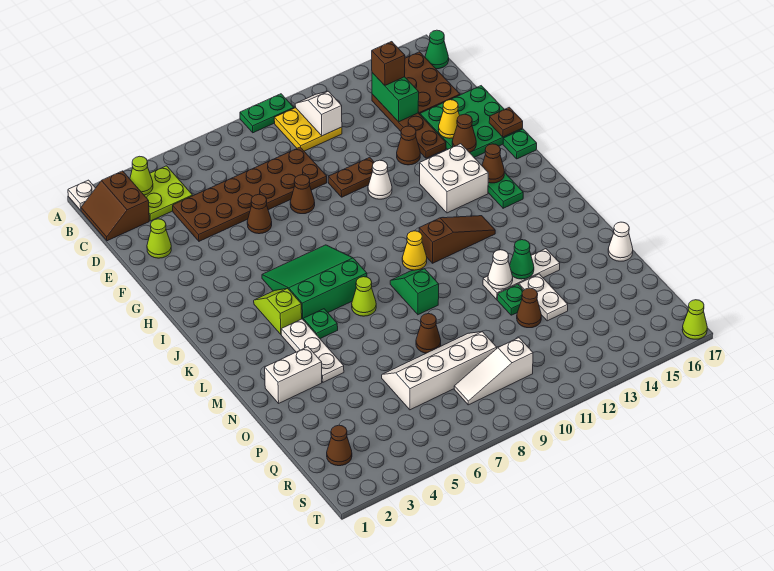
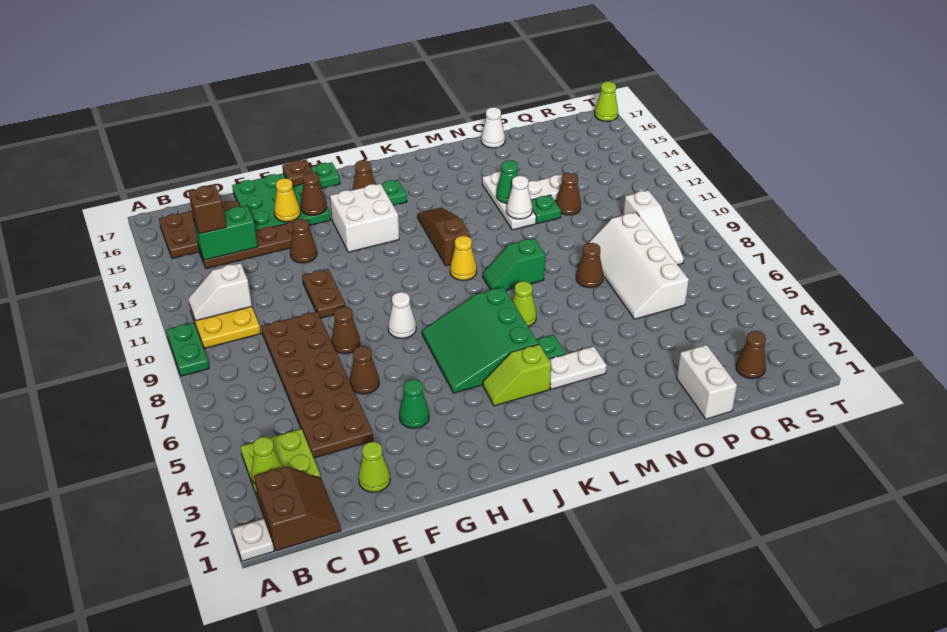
brown 2x2 slope [81,171,149,241] -> brown 2x2 slope turned to [254,466,341,551]
green 1x1 cone [425,30,449,69] -> green 1x1 cone moved to [399,379,429,428]
white 1x1 cone [368,160,392,199] -> white 1x1 cone moved to [388,292,416,338]
white 1x3 plate [281,319,344,382] -> white 1x2 plate [549,346,607,389]
white 1x2 brick [265,347,322,403] -> white 1x2 brick moved to [677,345,737,419]

